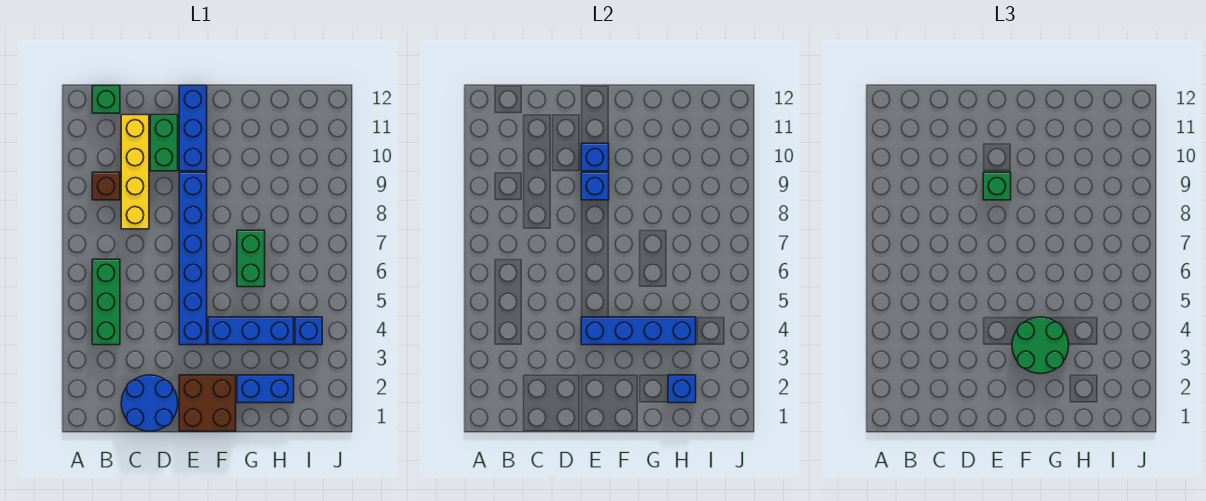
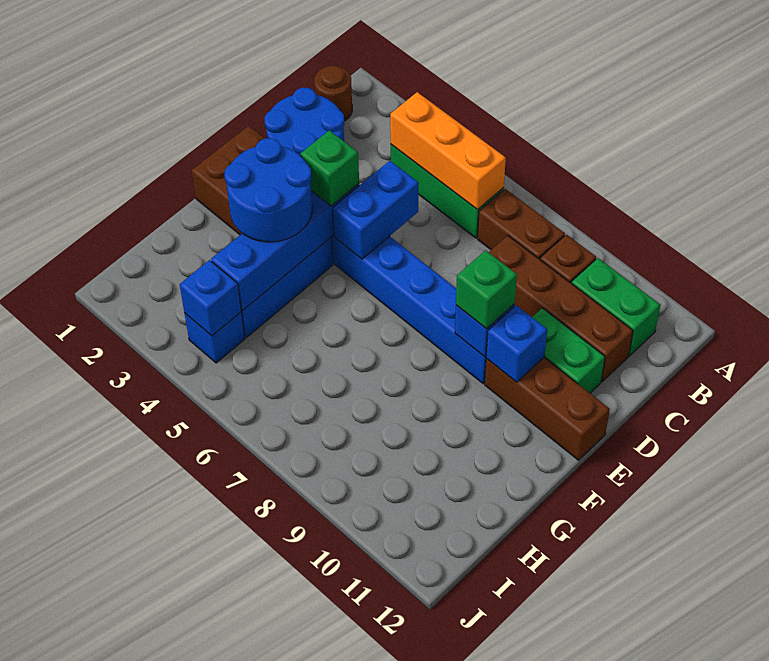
none -> brown 1x1 round brick [314,66,352,121]
none -> orange 1x3 brick [390,92,506,210]
none -> brown 1x2 brick [478,189,565,259]
green 1x1 brick [92,86,120,113] -> green 1x1 brick moved to [301,130,359,206]
yellow 1x4 brick [121,115,149,229] -> brown 1x4 brick [489,236,633,381]
blue 1x3 brick [179,86,207,171] -> brown 1x3 brick [485,358,610,460]
green 2x2 round brick [1012,317,1069,374] -> blue 2x2 round brick [224,138,312,242]
blue 1x2 brick [237,375,294,403] -> blue 1x2 brick moved to [333,161,418,259]
green 1x2 brick [237,230,265,287] -> green 1x2 brick moved to [571,258,660,356]
blue 1x1 brick [668,375,696,403] -> blue 1x1 brick moved to [180,260,241,336]

